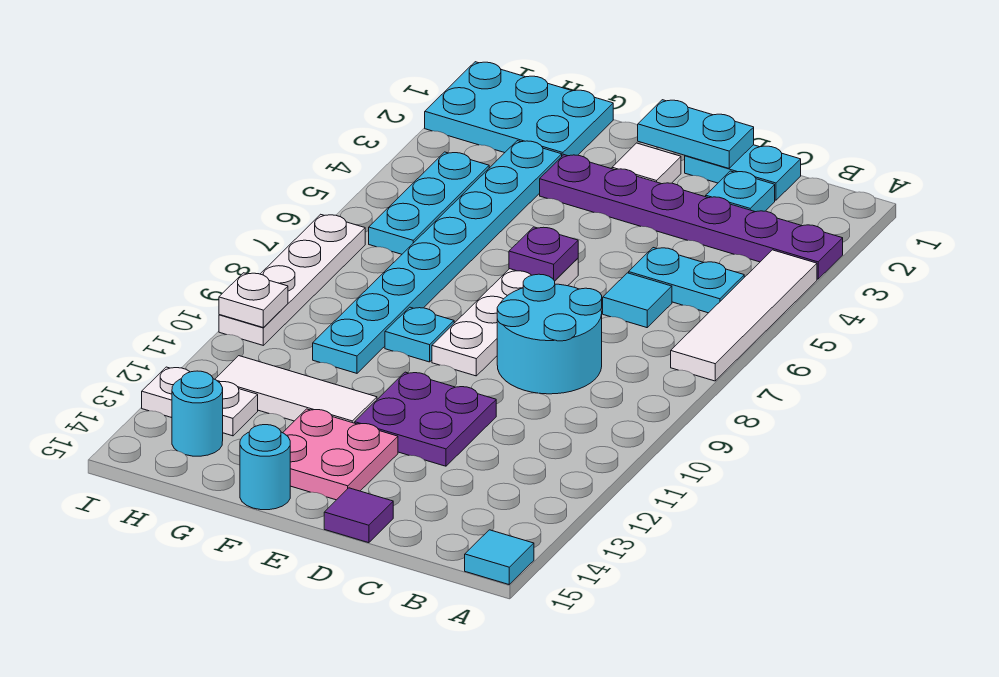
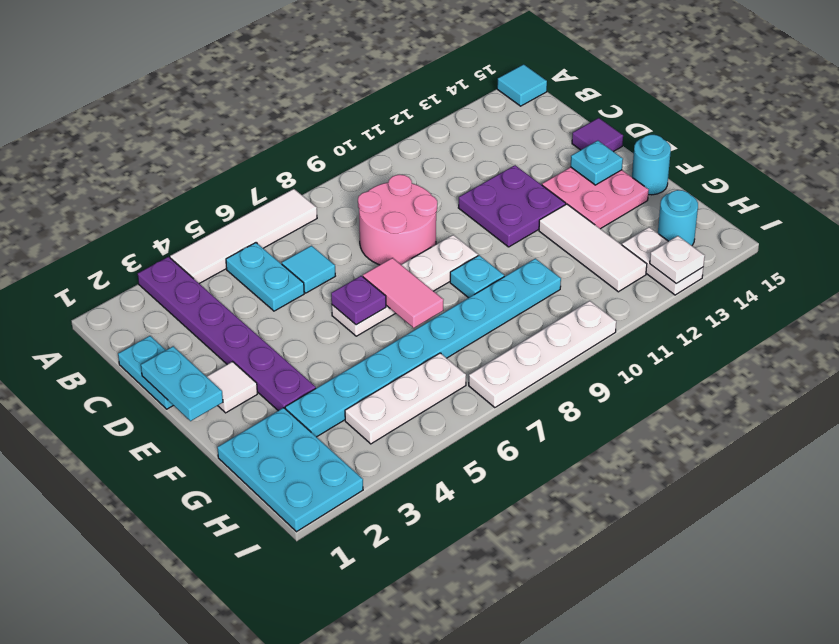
cyan 1x1 plate [706,171,775,212] -> cyan 1x1 plate moved to [570,141,623,185]
cyan 2x2 round brick [497,274,602,394] -> pink 2x2 round brick [358,175,437,265]
none -> pink 1x2 tile [363,258,443,328]
cyan 1x3 plate [369,152,489,254] -> white 1x3 plate [345,353,466,444]
white 1x1 plate [219,273,288,327] -> white 1x1 plate moved to [650,236,705,283]

